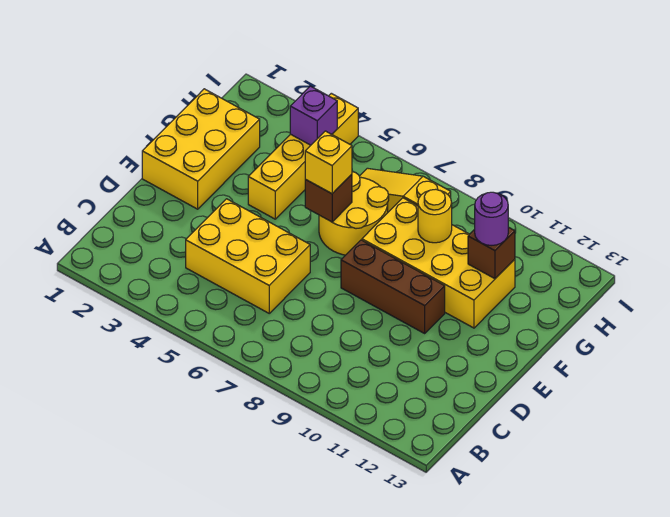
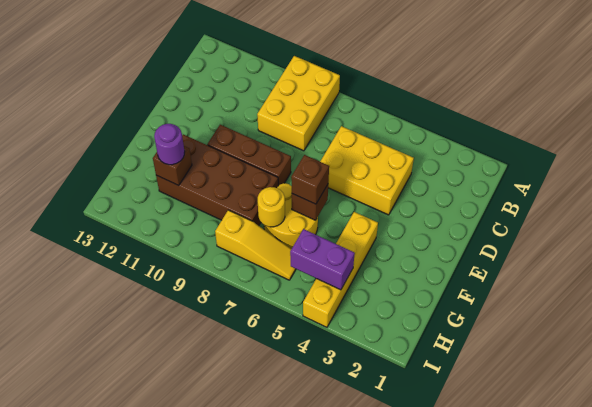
yellow 2x3 brick [142,89,260,209] -> yellow 2x3 brick moved to [257,56,340,151]
yellow 1x1 brick [305,131,352,194] -> brown 1x1 brick [291,155,329,204]
yellow 2x4 brick [362,198,515,328] -> brown 2x4 brick [156,134,278,226]
yellow 1x1 round brick [418,189,452,243] -> yellow 1x1 round brick moved to [258,187,285,227]
purple 1x1 brick [290,86,337,145] -> purple 1x2 brick [290,229,355,290]

